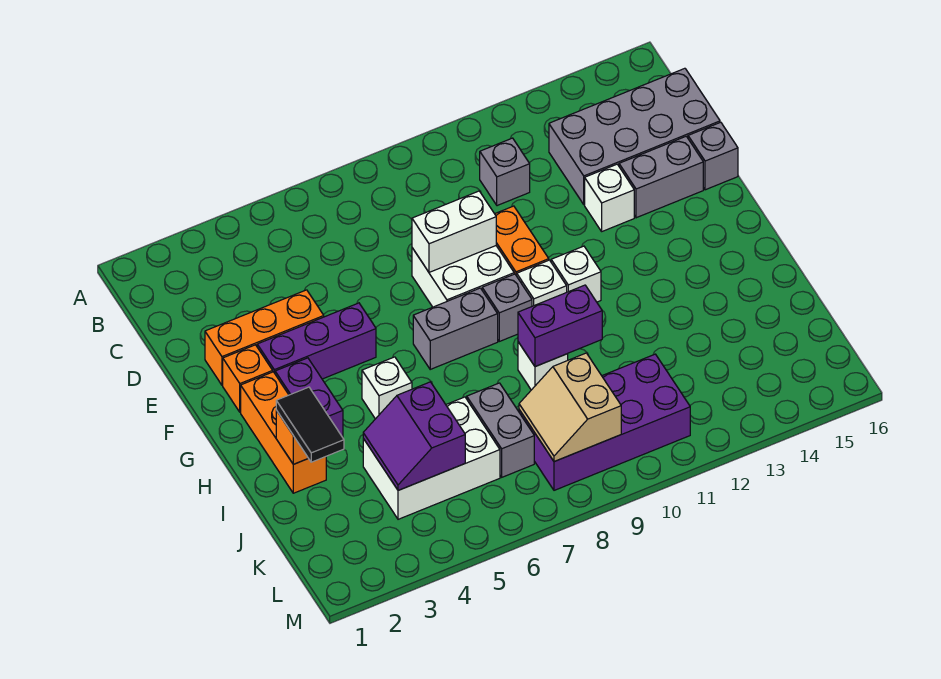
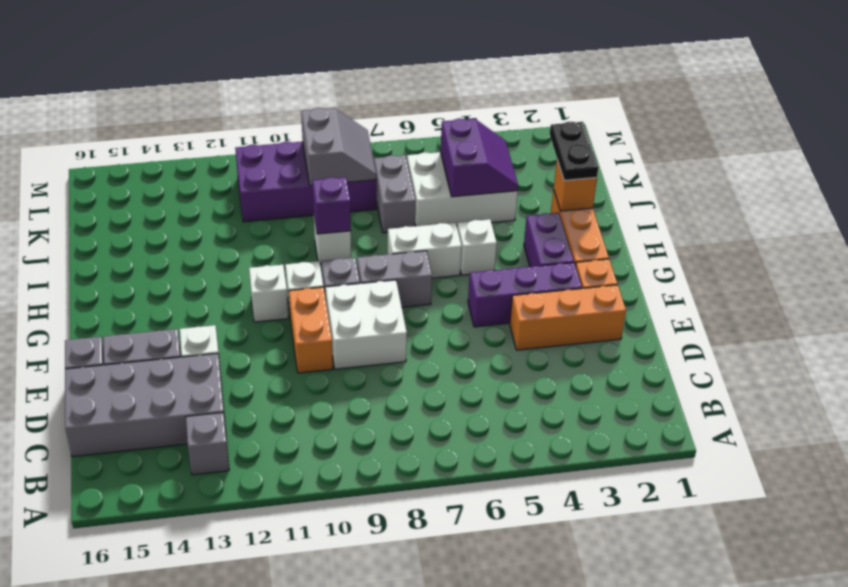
grey 1x1 brick [480,138,530,206] -> grey 1x1 brick moved to [186,413,229,475]
white 1x2 brick [412,191,496,272] -> white 1x2 brick moved to [388,223,462,278]
black 1x2 tile [276,387,344,462] -> black 1x2 plate [550,122,598,180]
purple 1x2 brick [518,285,602,367] -> purple 1x1 brick [312,177,351,234]
tan 2x2 slope [519,353,621,462] -> grey 2x2 slope [301,108,376,186]

